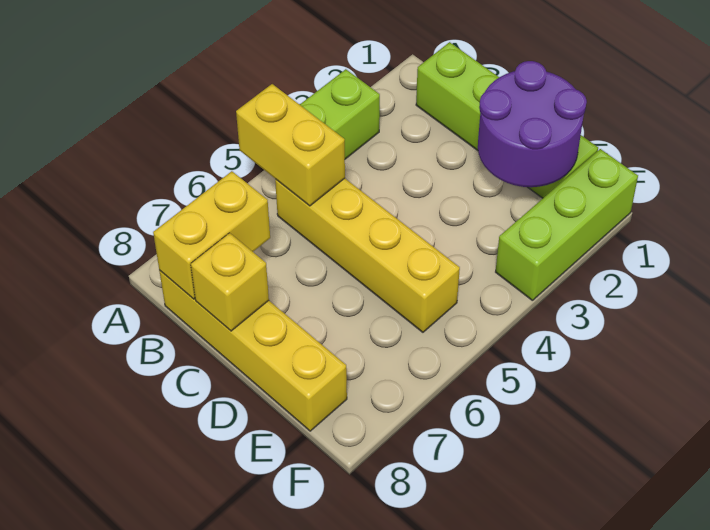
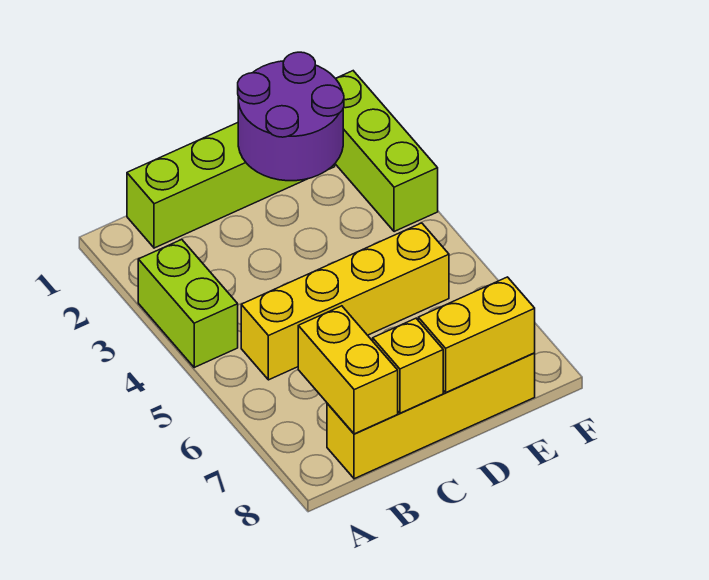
yellow 1x2 brick [236,84,345,206] -> yellow 1x2 brick moved to [418,277,535,392]

